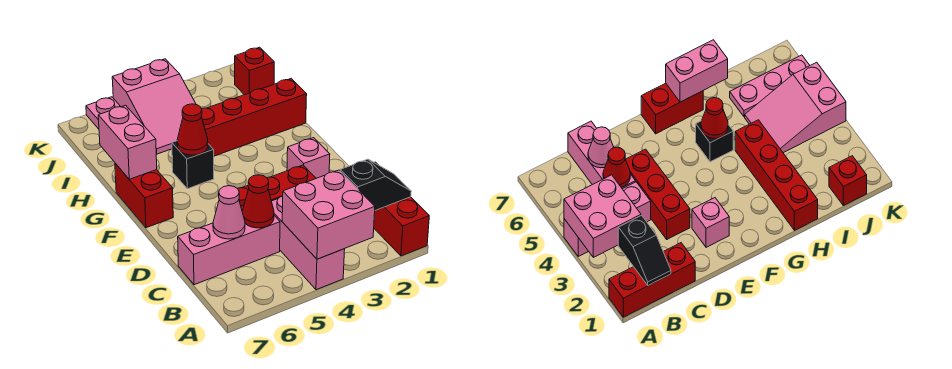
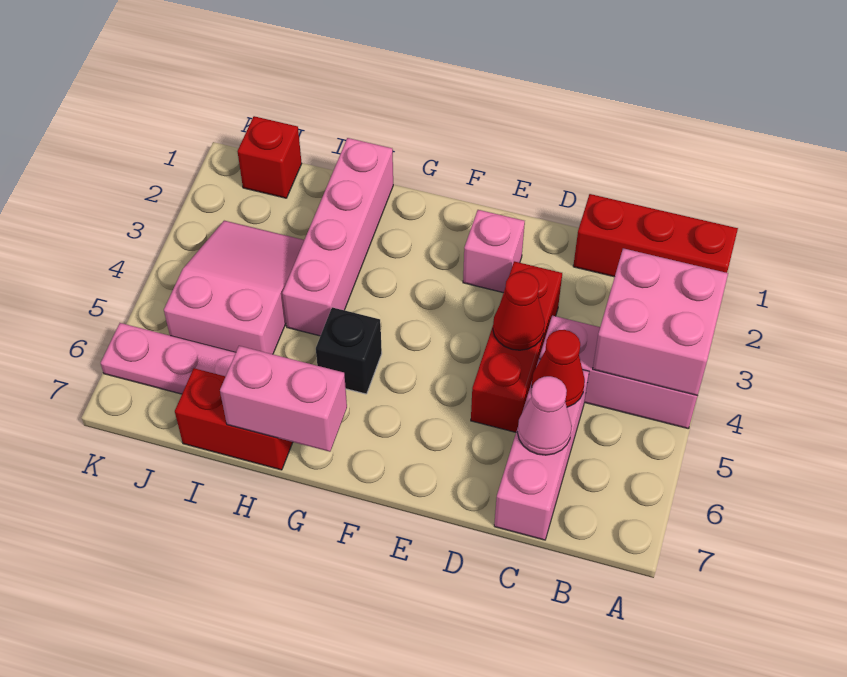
black 1x2 slope [340,159,411,210] -> none
red 1x2 brick [115,163,173,228] -> red 1x2 brick moved to [175,368,293,470]
red 1x1 cone [177,104,208,155] -> red 1x1 cone moved to [493,272,545,350]
red 1x4 brick [201,79,307,156] -> pink 1x4 brick [282,138,393,336]
pink 2x3 slope [112,59,196,154] -> pink 2x3 slope turned to [164,221,304,354]

